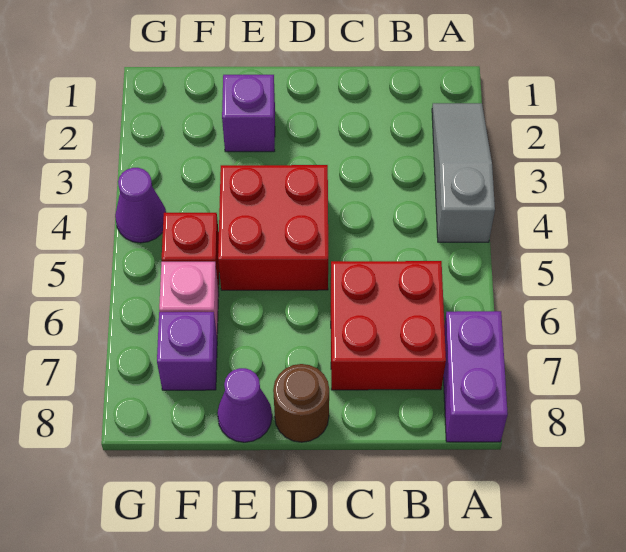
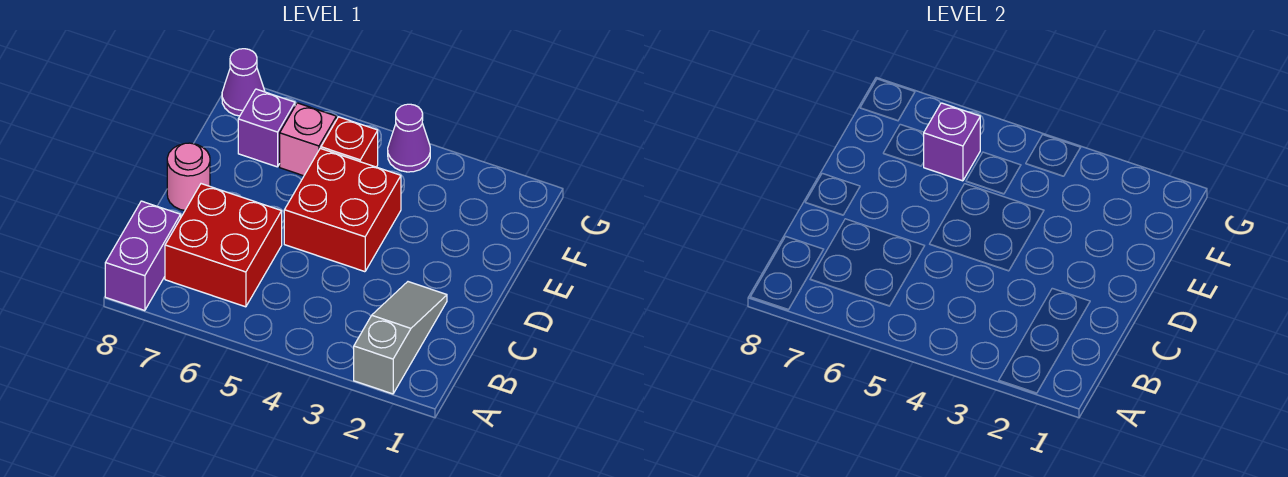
grey 1x3 slope [432,103,495,242] -> grey 1x3 slope turned to [354,282,447,394]
purple 1x2 brick [443,311,508,442] -> purple 1x2 brick turned to [105,201,181,311]
brown 1x1 round brick [273,364,329,442] -> pink 1x1 round brick [167,143,210,210]
purple 1x1 brick [222,75,275,152] -> purple 1x1 brick moved to [923,103,980,181]
purple 1x1 cone [217,368,272,442] -> purple 1x1 cone moved to [222,49,265,116]

